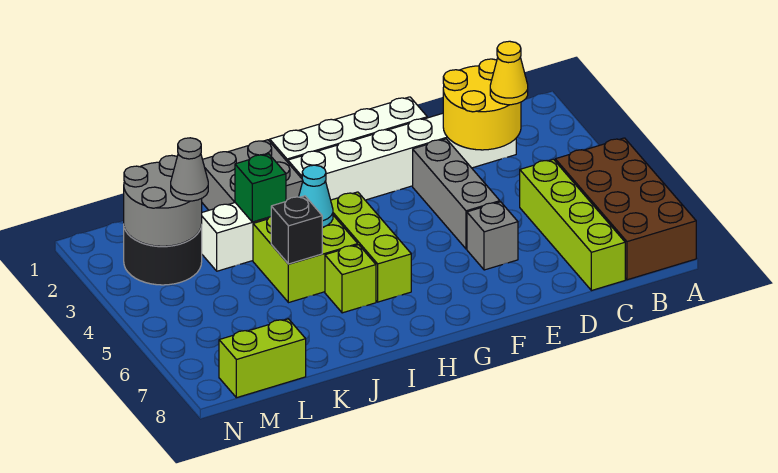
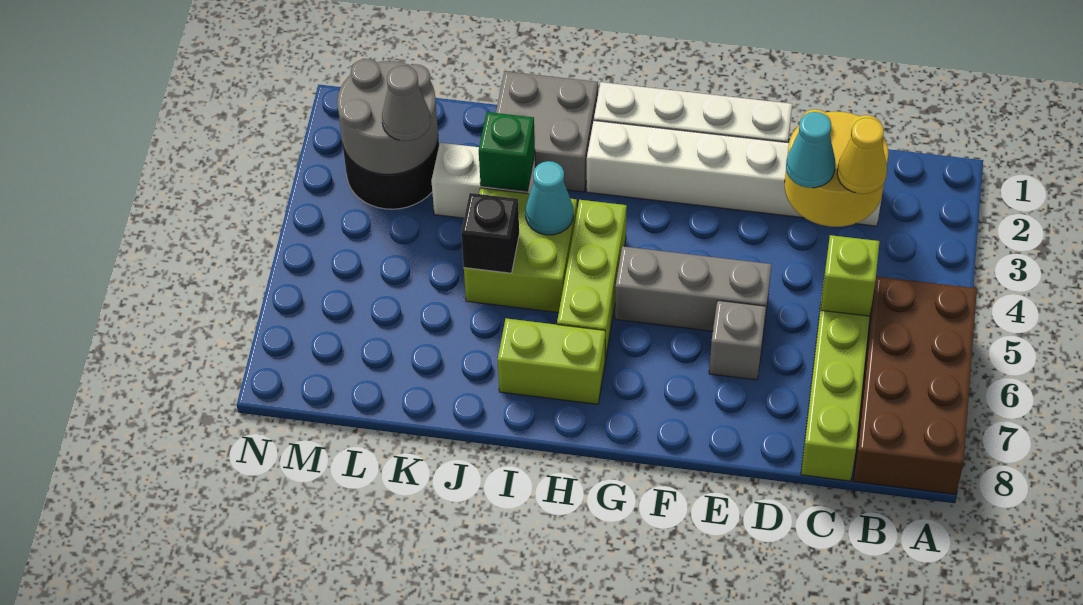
none -> cyan 1x1 cone [786,112,836,188]
grey 1x3 brick [413,139,500,249] -> grey 1x3 brick turned to [615,246,772,334]
lime 1x1 brick [325,245,376,313] -> lime 1x1 brick moved to [821,235,880,316]
lime 1x2 brick [219,319,306,398] -> lime 1x2 brick moved to [498,318,605,404]

